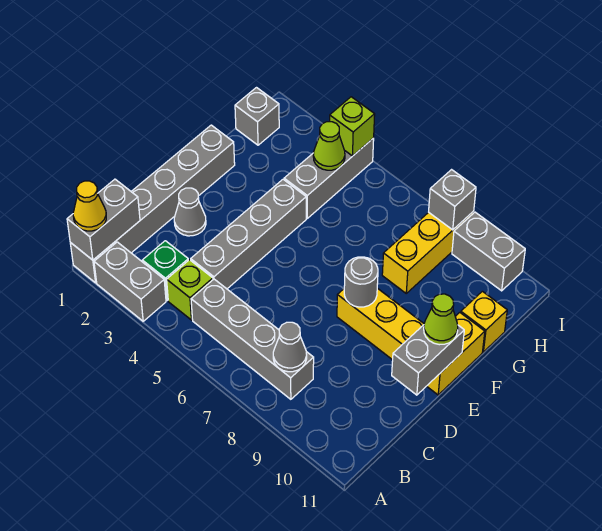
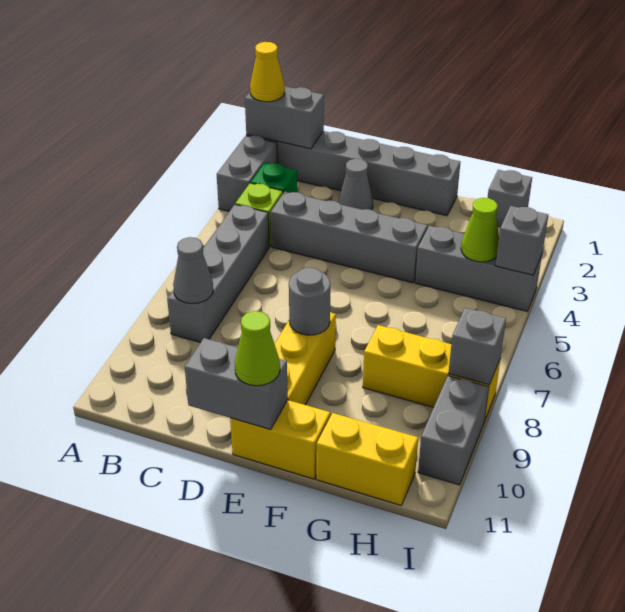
yellow 1x1 brick [461,291,507,352] -> yellow 1x2 brick [316,413,418,505]
lime 1x1 brick [330,97,375,156] -> grey 1x1 brick [495,206,548,275]

